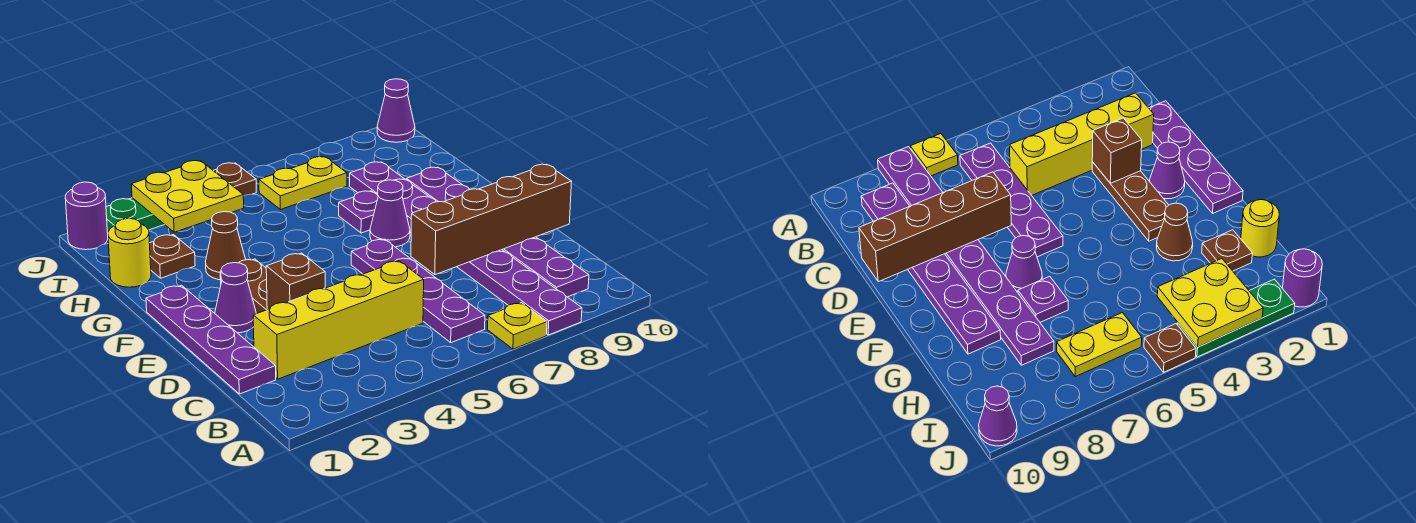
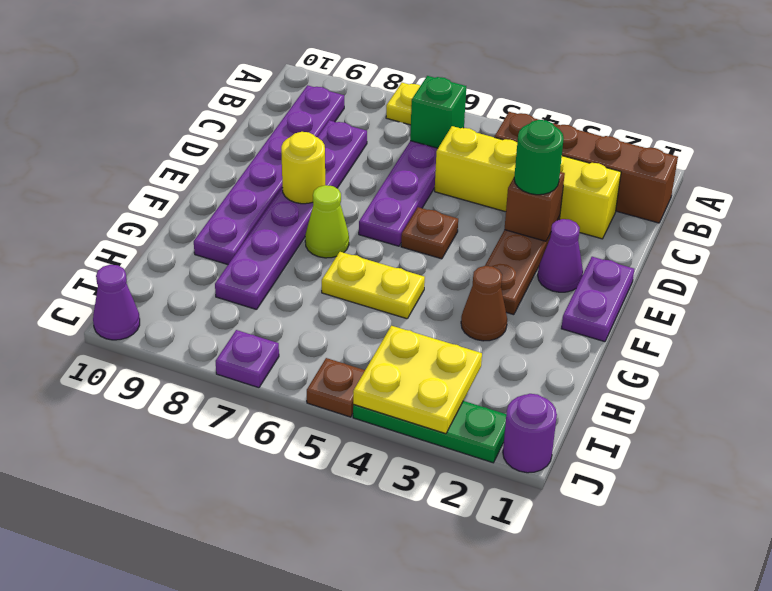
purple 1x8 plate [350,162,582,335] -> purple 1x6 plate [215,120,367,310]
none -> green 1x1 brick [410,76,466,148]
purple 1x4 plate [146,285,276,394] -> purple 1x2 plate [561,257,634,342]
none -> green 1x1 round brick [514,120,564,195]
brown 1x4 brick [411,164,572,275] -> brown 1x4 brick moved to [495,112,678,223]
purple 1x1 cone [370,180,410,247] -> lime 1x1 cone [305,185,349,258]
purple 1x1 plate [339,191,378,233] -> purple 1x1 plate moved to [216,330,279,388]
yellow 1x1 round brick [108,218,151,287] -> yellow 1x1 round brick moved to [281,132,325,204]
brown 1x1 plate [149,235,195,278] -> brown 1x1 plate moved to [401,207,458,259]
yellow 1x2 plate [259,157,347,210] -> yellow 1x2 plate moved to [322,252,425,319]

